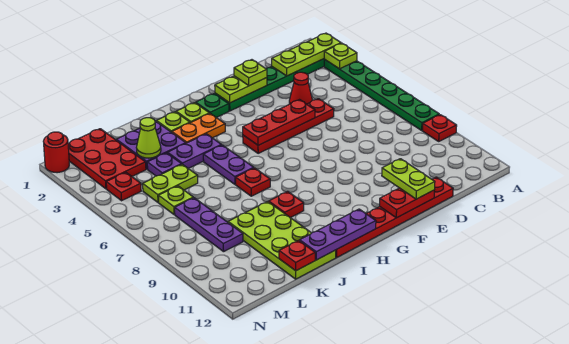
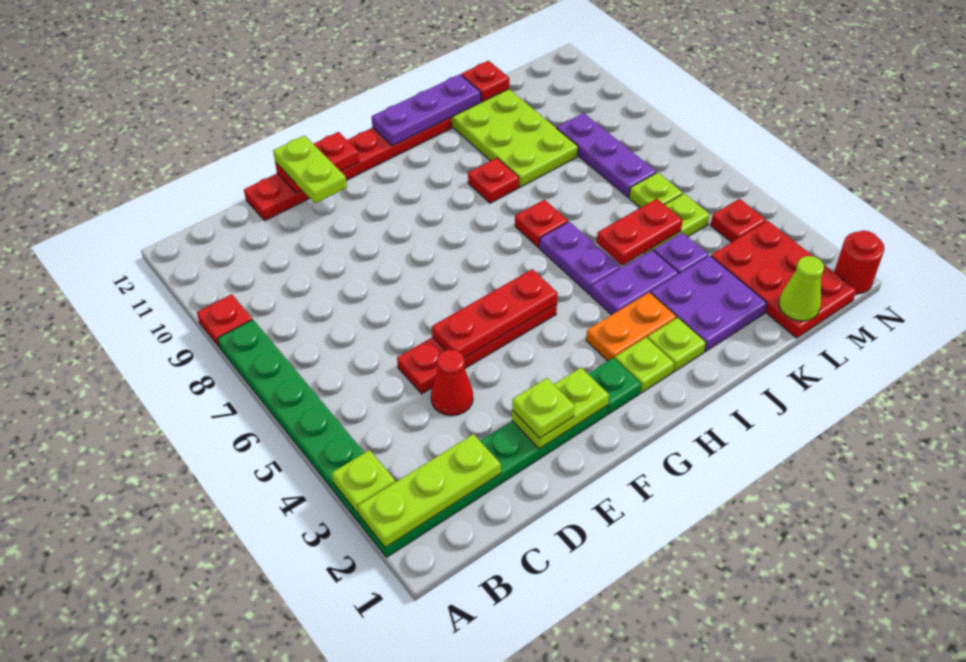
none -> red 1x2 plate [597,199,683,265]
lime 1x1 cone [136,118,161,158] -> lime 1x1 cone moved to [779,256,824,321]

